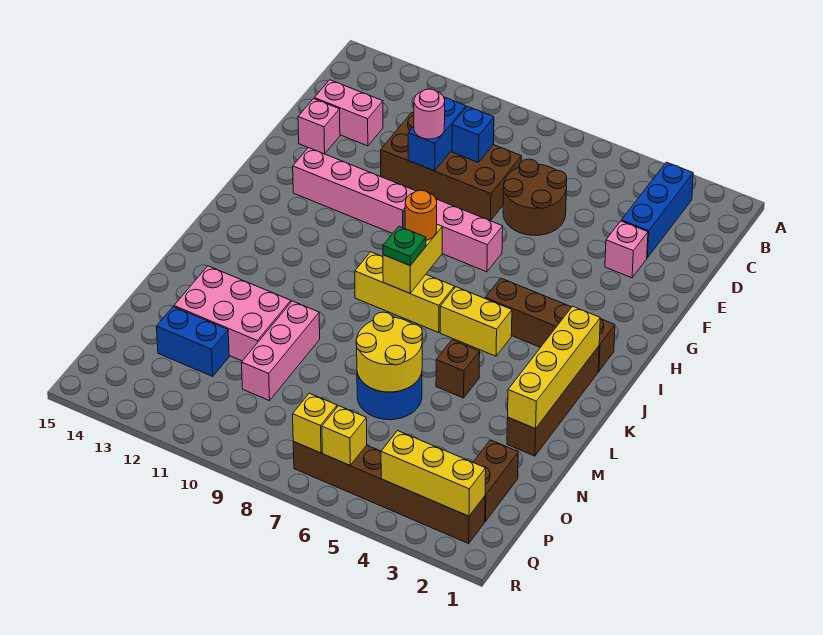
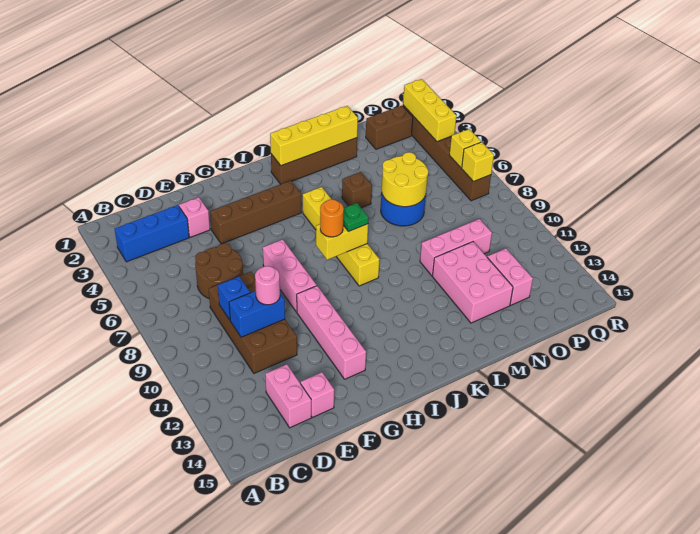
brown 1x4 brick [485,278,615,371] -> brown 1x4 brick turned to [210,181,301,244]
blue 1x2 brick [157,307,229,377] -> pink 1x2 brick [487,248,533,305]

